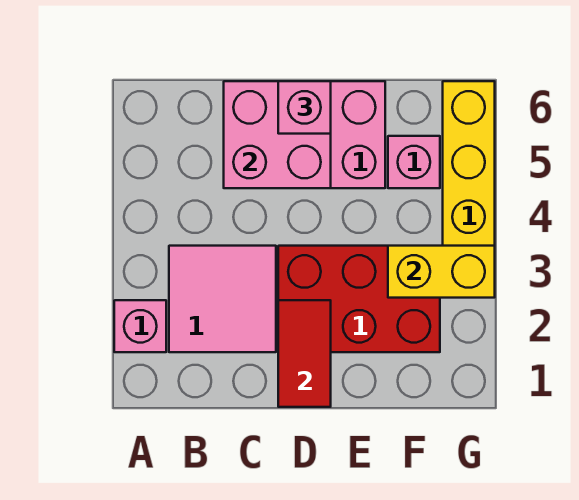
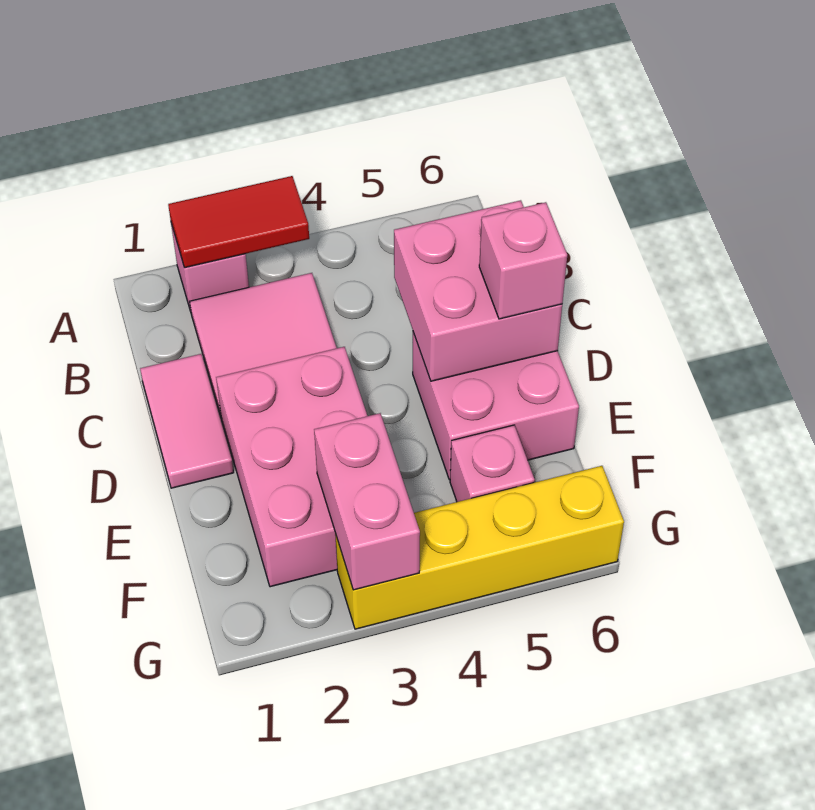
none -> pink 1x2 tile [140,354,234,488]
red 1x2 tile [278,300,331,407] -> red 1x2 tile moved to [168,176,309,268]
red 2x3 brick [278,246,440,352] -> pink 2x3 brick [216,347,367,587]
yellow 1x2 brick [388,246,495,298] -> pink 1x2 brick [314,413,420,590]

